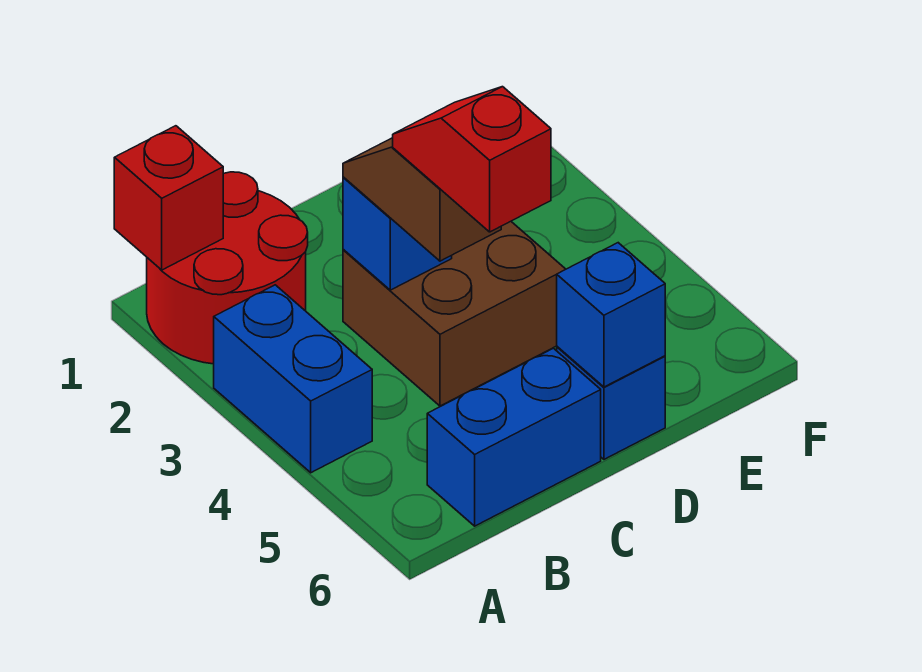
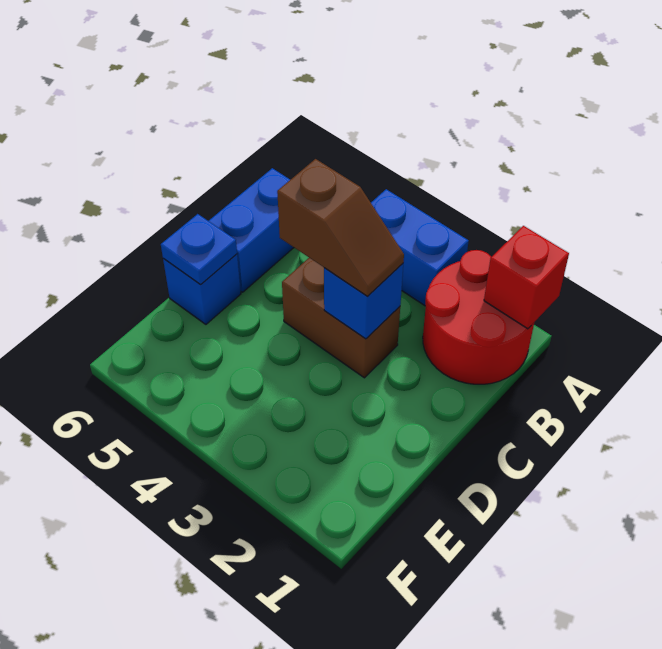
brown 2x2 brick [343,221,566,406] -> brown 1x2 brick [282,258,400,378]
red 1x2 slope [393,87,551,232] -> none
blue 1x1 brick [557,243,665,387] -> blue 1x1 plate [161,214,237,284]

